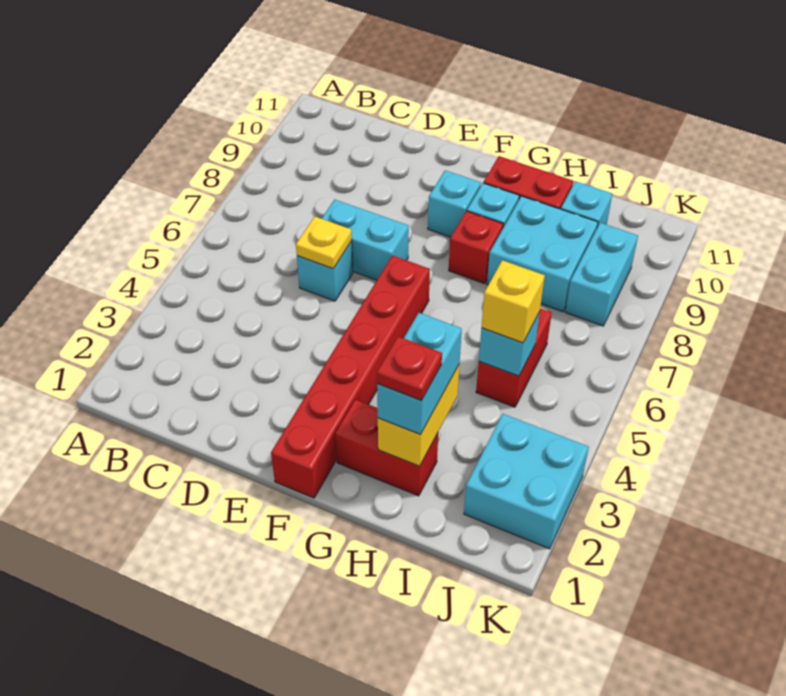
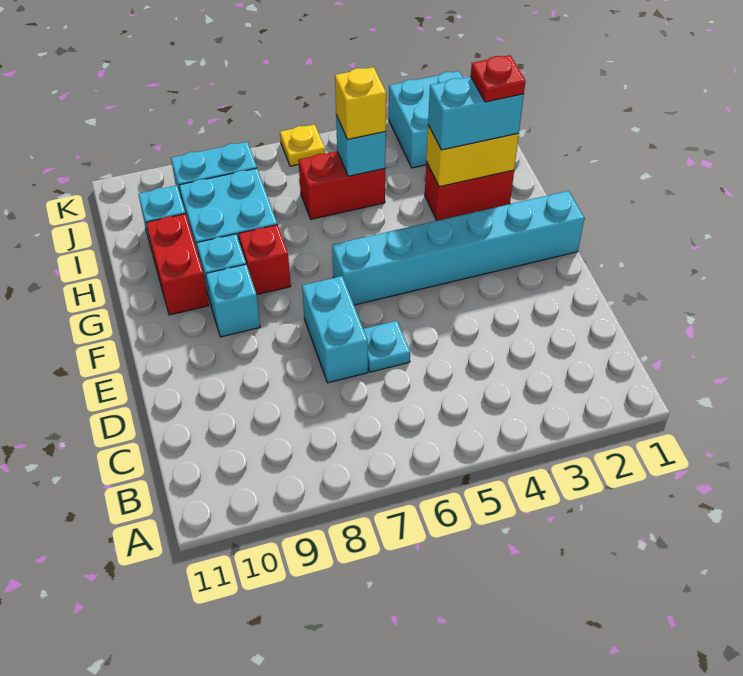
cyan 1x1 brick [297,241,353,301] -> cyan 1x1 plate [364,321,410,372]
yellow 1x1 plate [296,217,352,269] -> yellow 1x1 plate moved to [280,124,325,166]
red 1x6 brick [271,256,430,498] -> cyan 1x6 brick [332,191,584,305]
red 1x2 brick [335,399,438,496] -> red 1x2 brick turned to [425,162,514,221]

